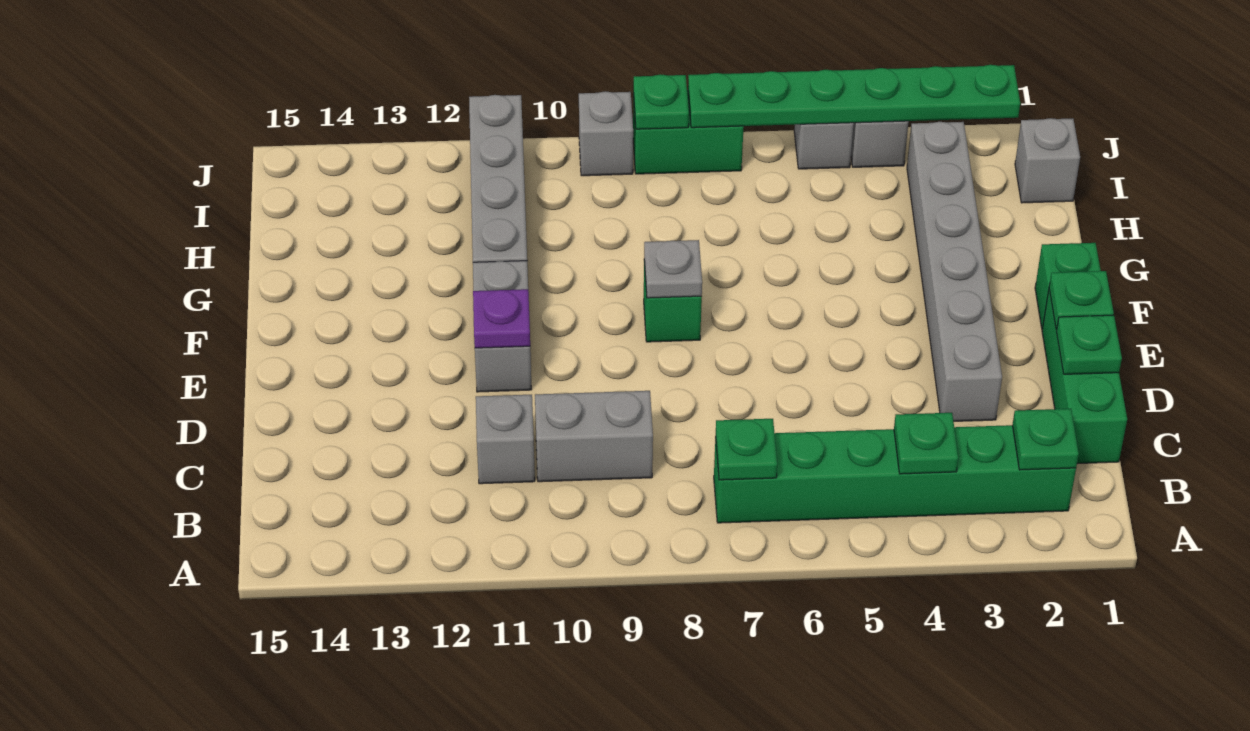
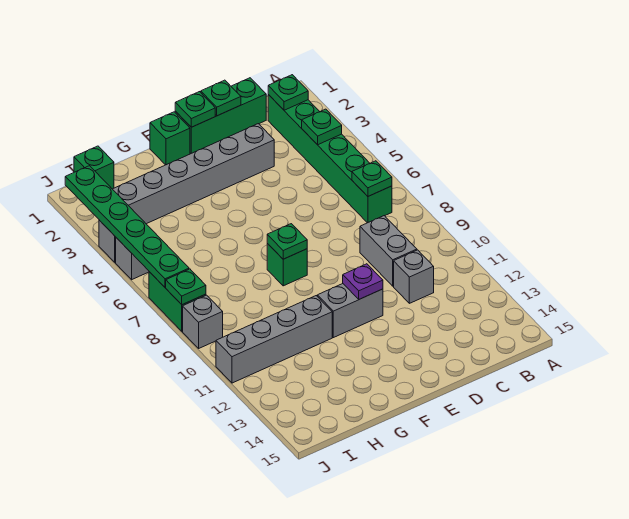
grey 1x1 plate [644,240,702,298] -> green 1x1 plate [267,224,307,259]
grey 1x1 brick [1015,118,1080,203] -> green 1x1 brick [74,146,114,189]

